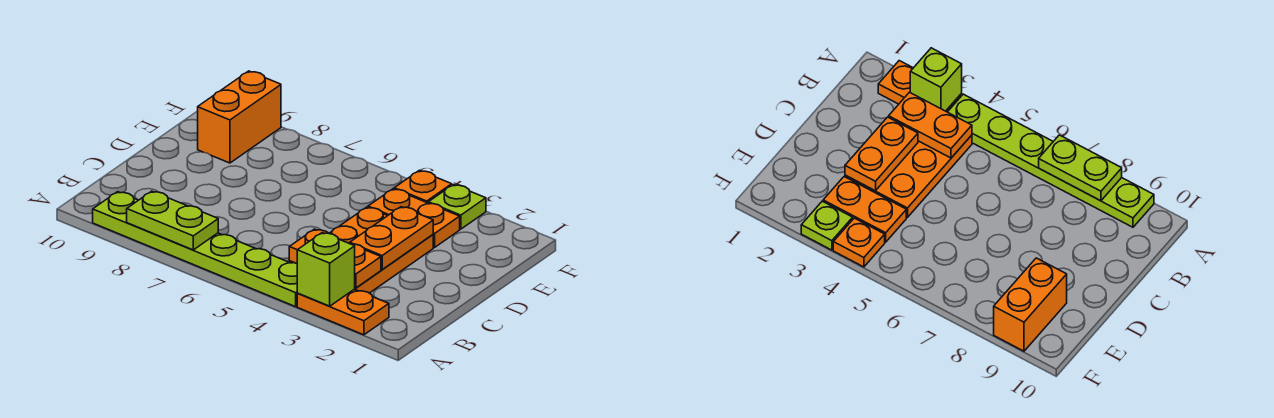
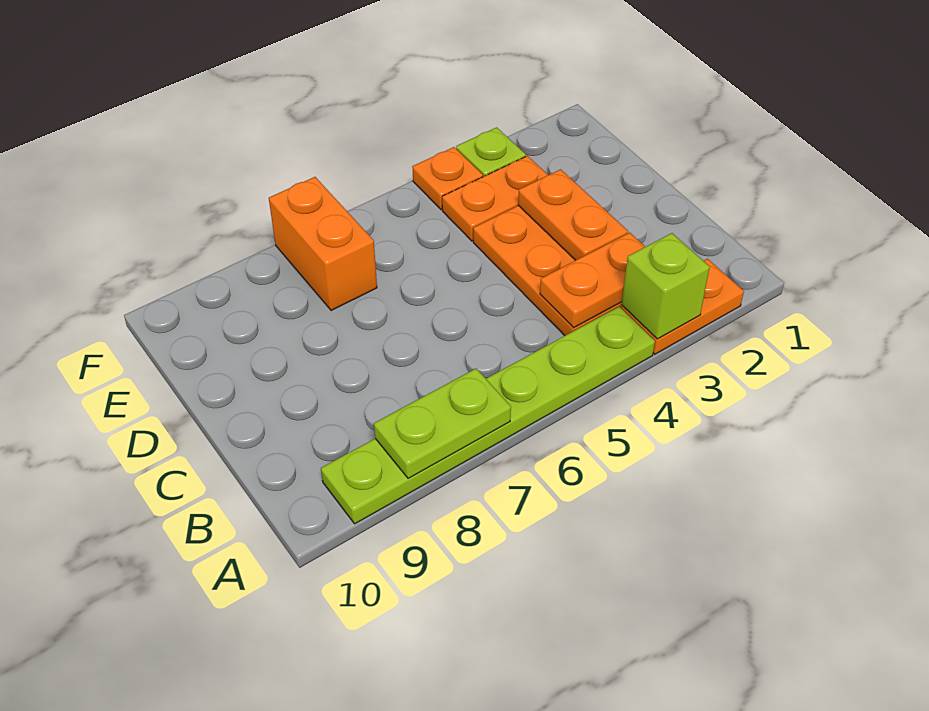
orange 1x2 brick [198,71,281,163] -> orange 1x2 brick moved to [269,177,377,311]

